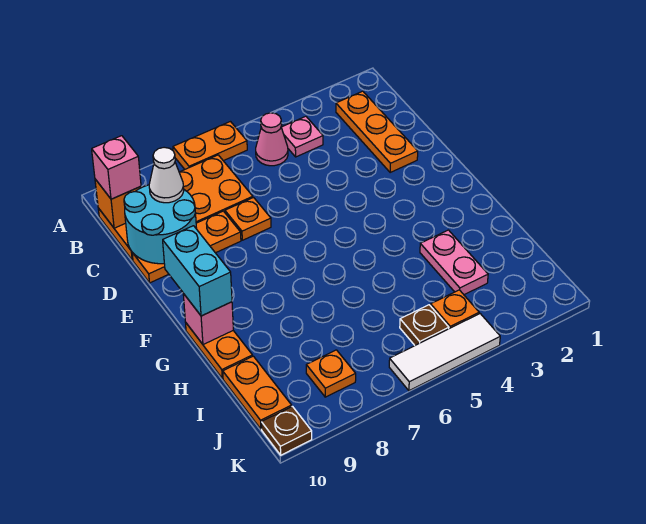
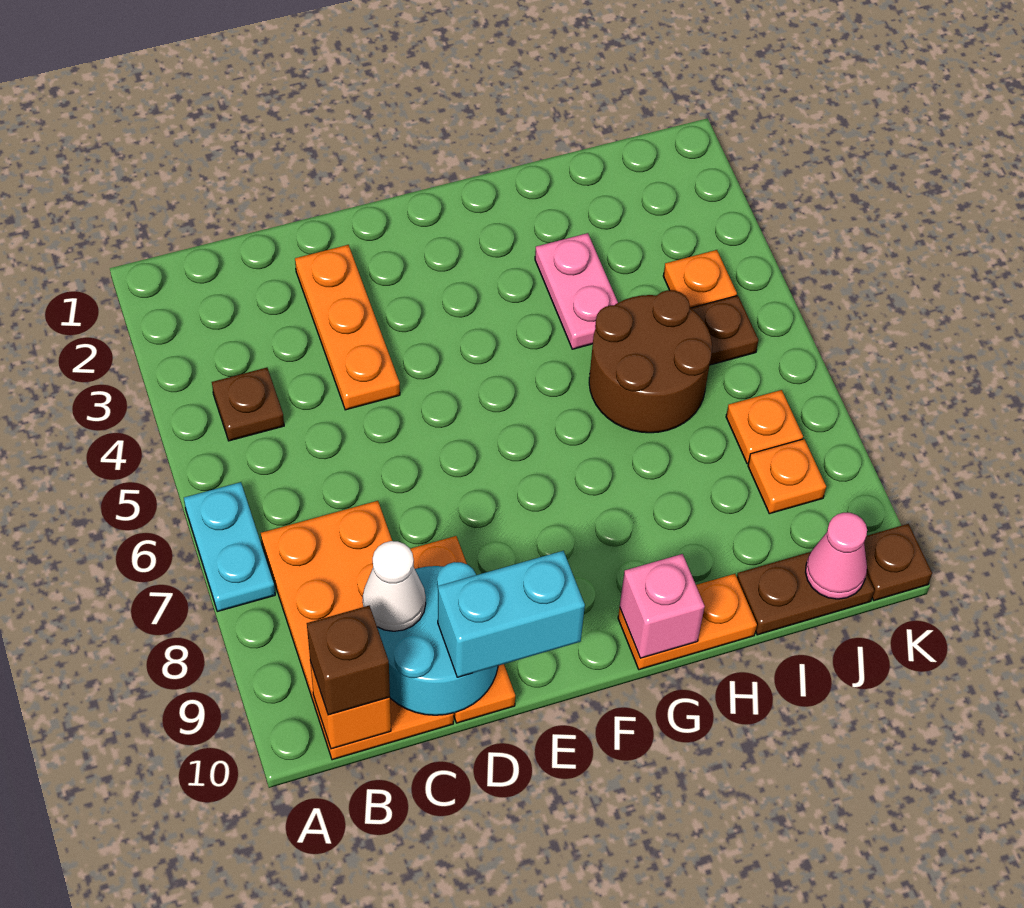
orange 1x2 plate [173,122,247,169] -> cyan 1x2 plate [184,482,275,611]
orange 1x3 plate [336,91,418,173] -> orange 1x3 plate turned to [295,245,400,410]
pink 1x1 plate [281,116,323,157] -> brown 1x1 plate [212,368,284,441]
pink 1x1 cone [256,113,288,166] -> pink 1x1 cone moved to [805,513,867,599]
pink 1x1 brick [92,136,141,199] -> brown 1x1 brick [307,606,390,715]
orange 1x1 plate [225,198,271,240] -> orange 1x1 plate moved to [726,390,803,463]
cyan 1x2 brick [163,226,232,316] -> cyan 1x2 brick moved to [438,551,585,677]
pink 1x2 plate [420,230,488,295] -> pink 1x2 plate turned to [535,233,618,349]
none -> brown 2x2 round brick [589,290,712,433]
orange 1x2 plate [223,356,292,429] -> brown 1x2 plate [737,552,874,635]
white 1x3 tile [389,314,500,391] -> none

